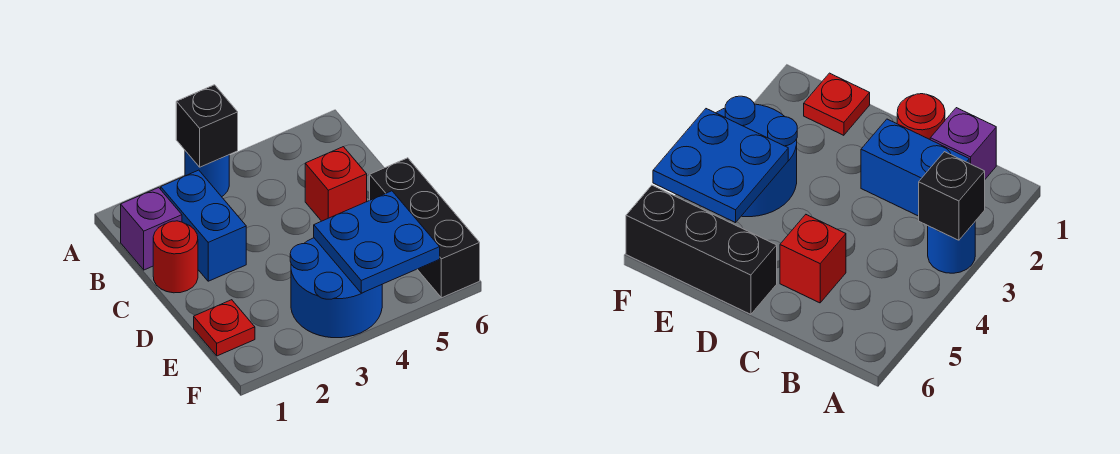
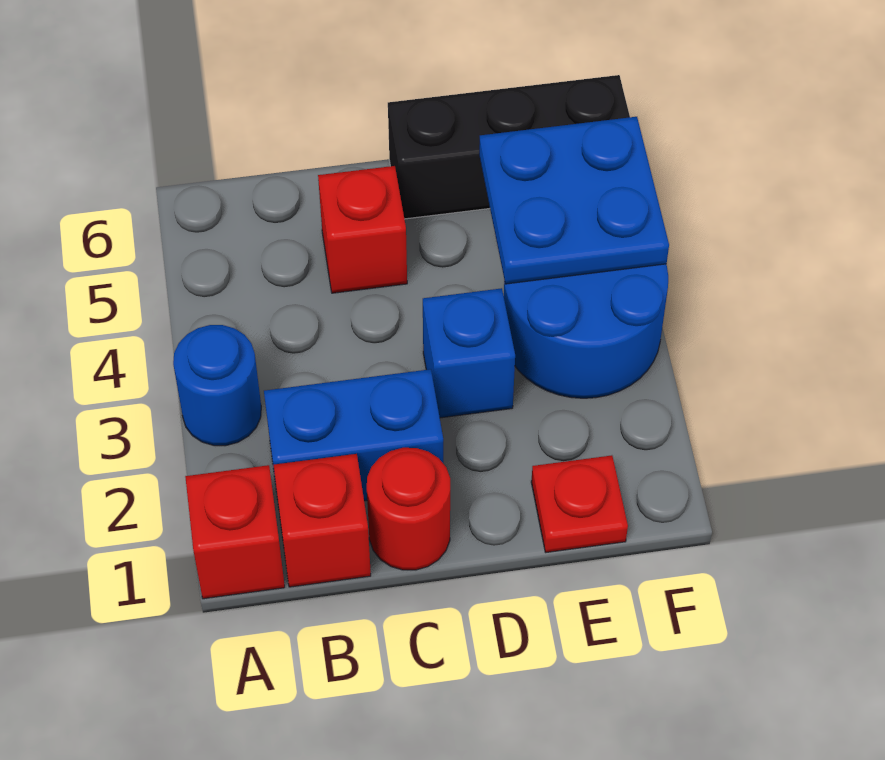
none -> red 1x1 brick [185,465,285,599]
black 1x1 brick [176,85,238,167] -> none
purple 1x1 brick [121,188,182,270] -> red 1x1 brick [274,454,371,587]
none -> blue 1x1 brick [423,288,515,418]

